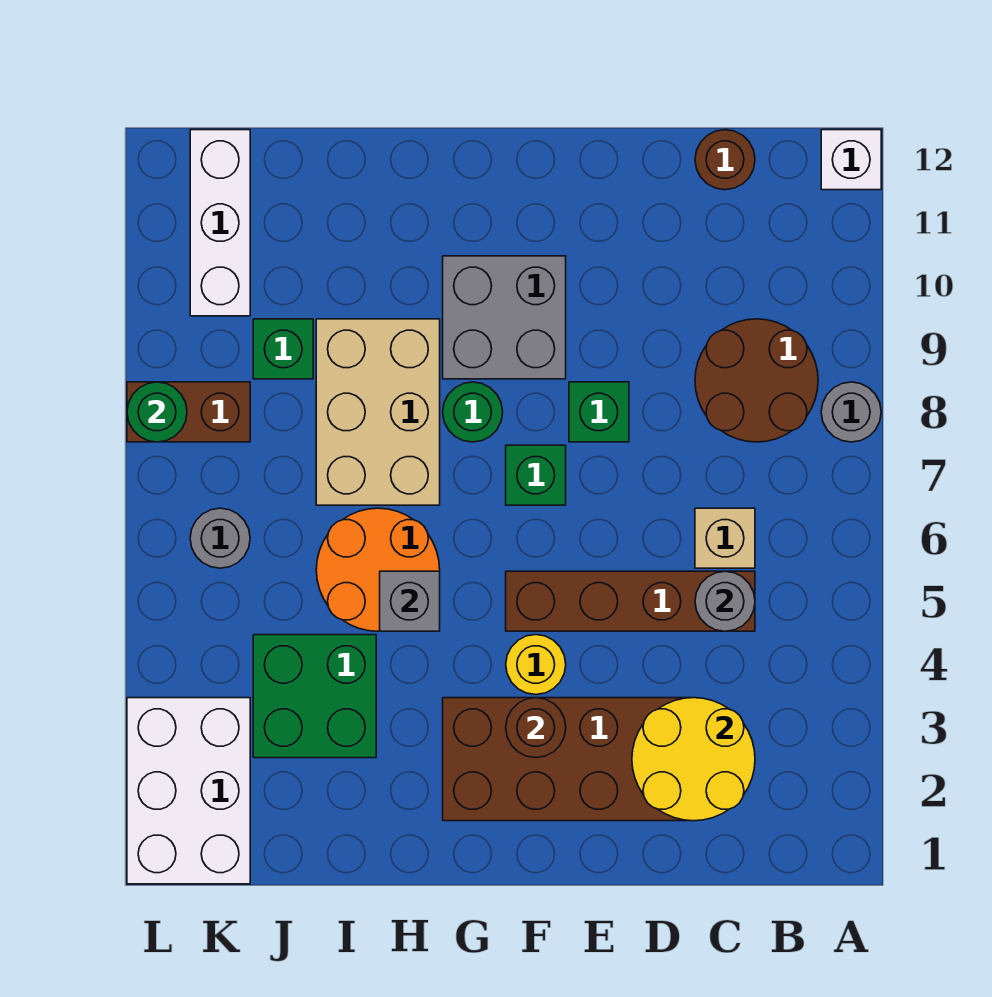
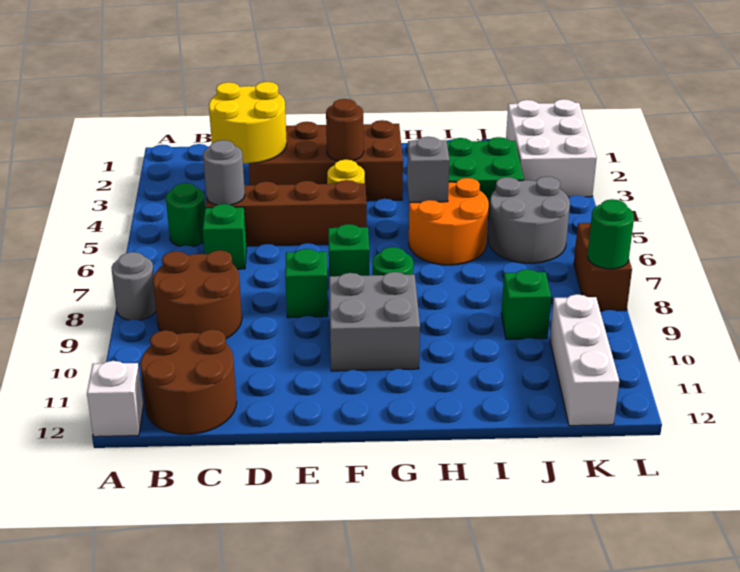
none -> green 1x1 round brick [166,183,205,247]
tan 1x1 brick [695,508,755,568] -> green 1x1 brick [203,204,247,269]
brown 1x1 round brick [695,130,755,190] -> brown 2x2 round brick [140,329,237,434]
tan 2x3 brick [316,319,440,505] -> none
grey 1x1 round brick [190,508,250,568] -> grey 2x2 round brick [488,176,570,263]
brown 1x2 brick [127,382,250,442] -> brown 1x2 brick turned to [574,223,632,311]

